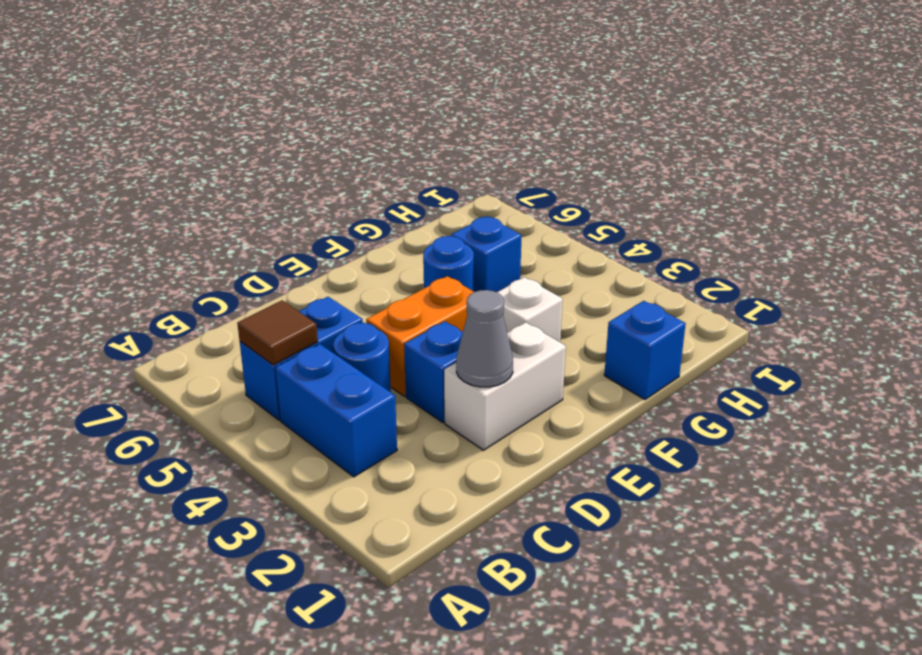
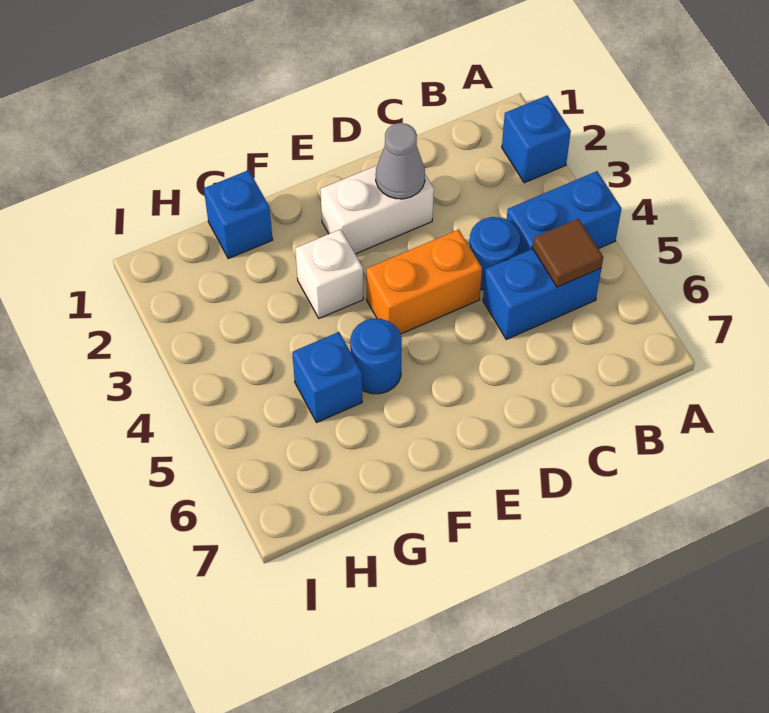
blue 1x2 brick [275,344,397,477] -> blue 1x2 brick turned to [507,171,621,254]
blue 1x1 brick [404,321,463,422] -> blue 1x1 brick moved to [502,95,571,183]

